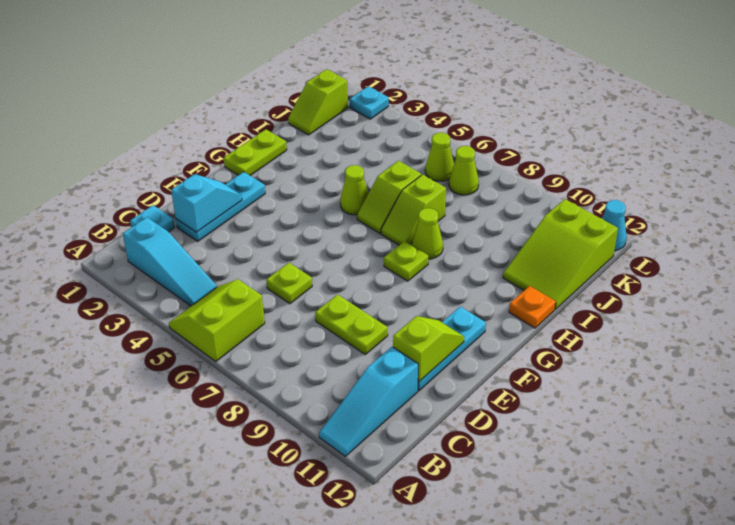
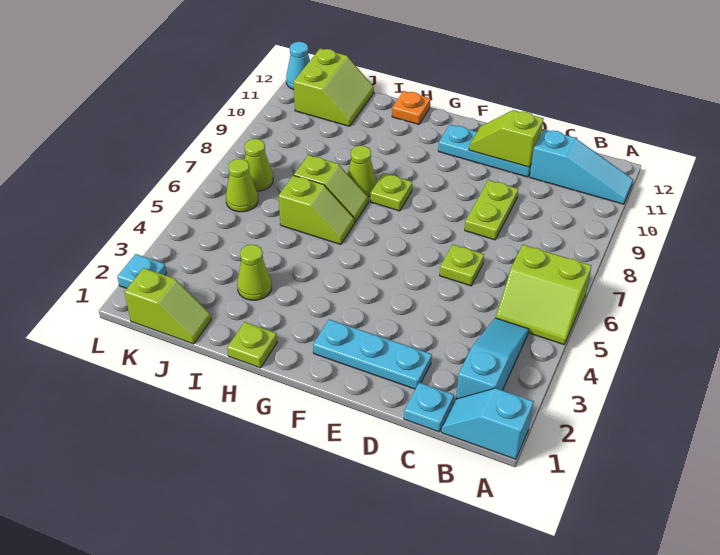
cyan 1x2 slope [171,174,242,232] -> cyan 1x2 slope moved to [441,388,534,459]
lime 1x2 plate [224,129,287,175] -> lime 1x1 plate [227,322,277,368]
lime 1x1 cone [340,165,369,215] -> lime 1x1 cone moved to [237,245,272,300]
lime 2x3 slope [503,199,618,309] -> lime 2x2 slope [294,49,374,126]

